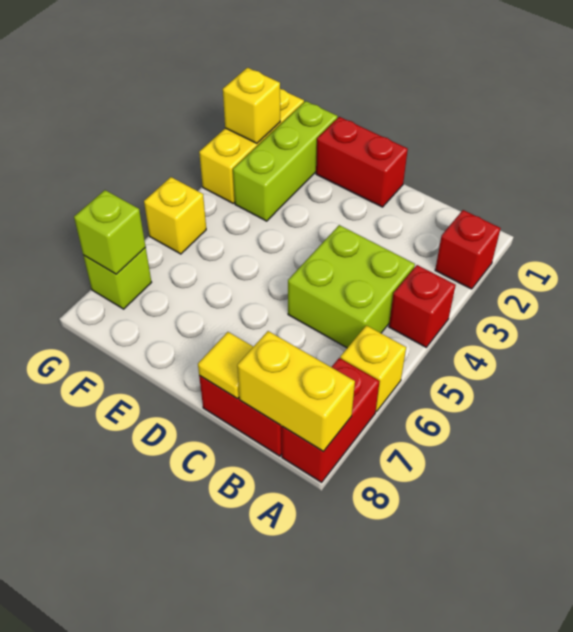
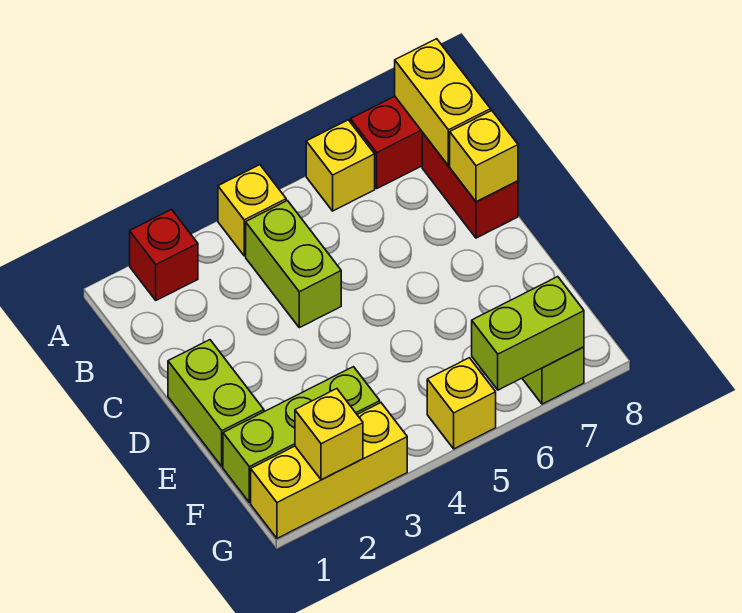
red 1x1 brick [389,265,456,347] -> yellow 1x1 brick [218,165,286,256]
lime 2x2 brick [288,225,415,348] -> lime 1x2 brick [246,201,341,328]
yellow 1x1 tile [198,332,253,399] -> yellow 1x1 brick [450,111,518,202]
red 1x2 brick [316,117,408,207] -> lime 1x2 brick [168,340,264,467]
lime 1x1 brick [74,190,146,274] -> lime 1x2 brick [472,277,584,390]

